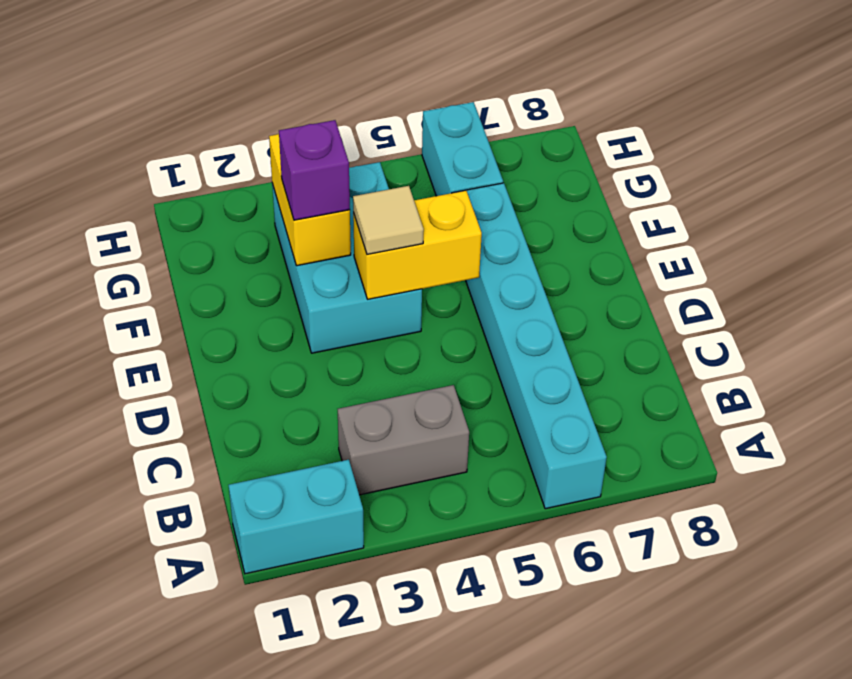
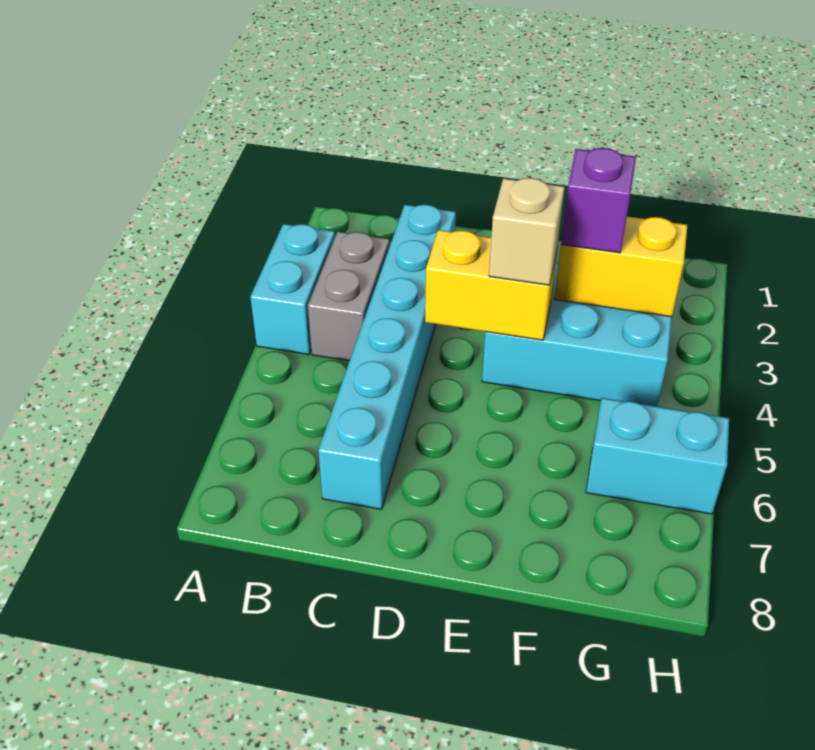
cyan 1x2 brick [229,460,364,574] -> cyan 1x2 brick moved to [250,224,335,354]
cyan 1x6 brick [453,183,607,509] -> cyan 1x6 brick turned to [318,205,456,509]
yellow 1x2 brick [353,191,482,299] -> yellow 1x2 brick turned to [425,230,557,340]
tan 1x1 tile [353,186,424,254] -> tan 1x1 brick [489,178,565,285]

